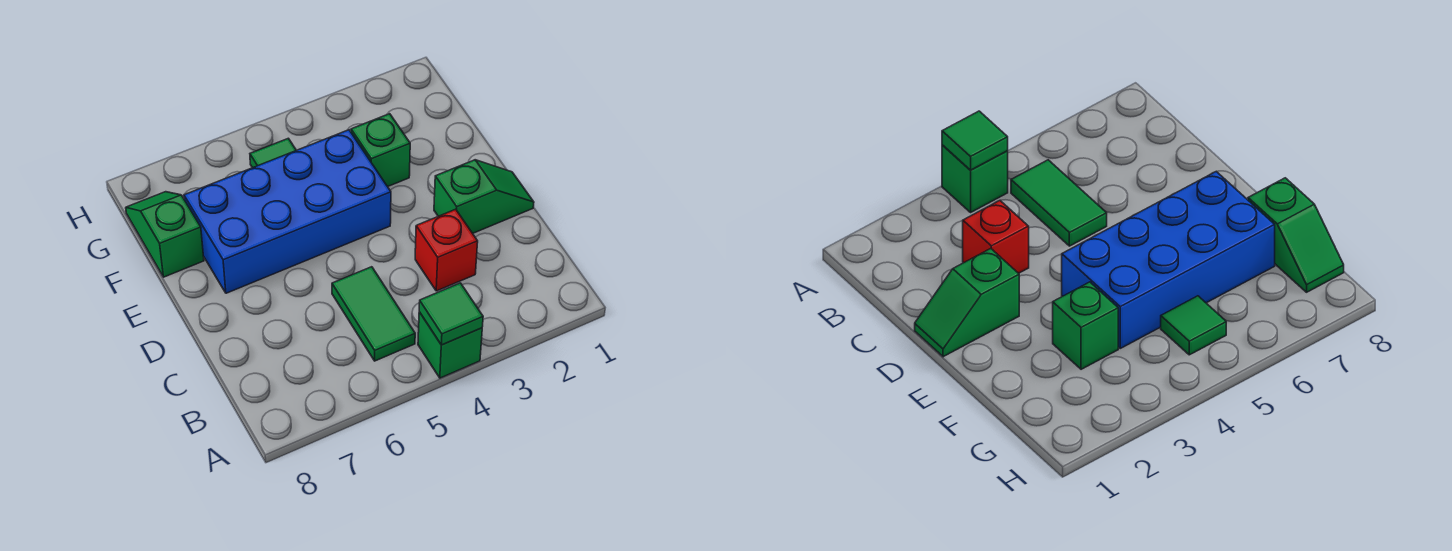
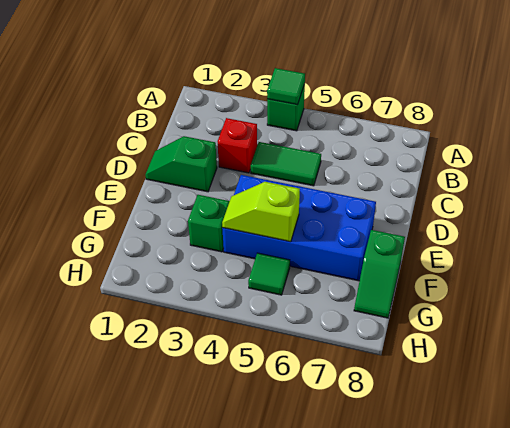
green 1x2 tile [332,267,415,361] -> green 1x2 tile turned to [251,142,321,186]
none -> lime 1x2 slope [222,182,300,242]

